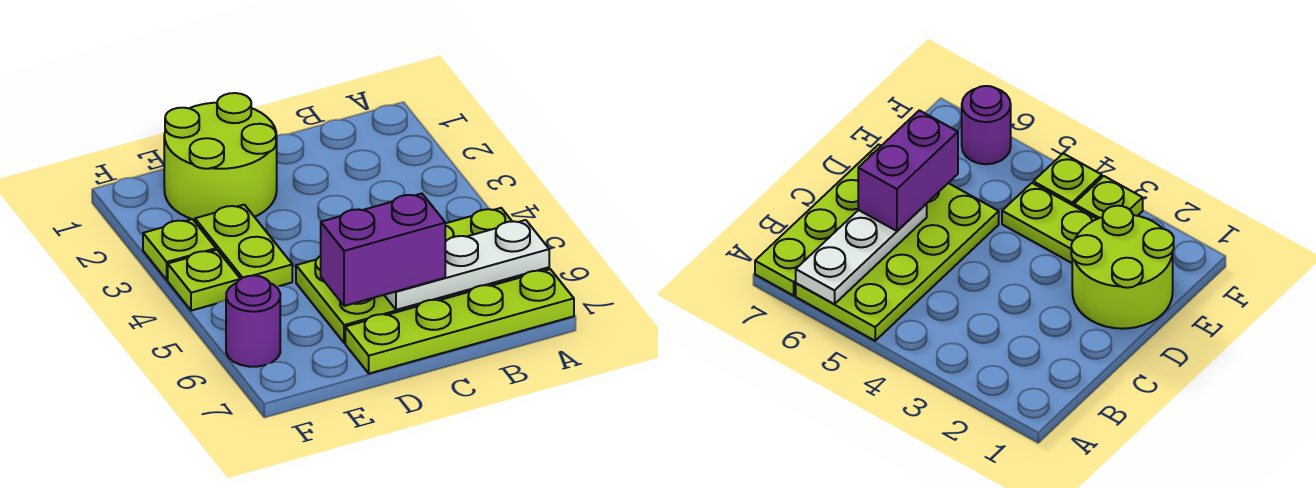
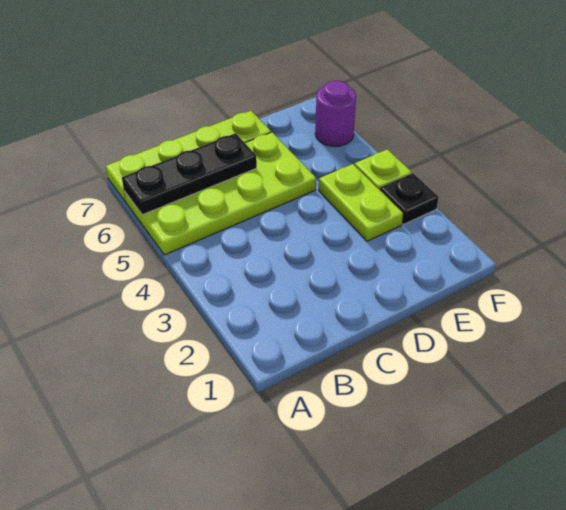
white 1x3 plate [384,220,549,310] -> black 1x3 plate [122,133,257,215]
purple 1x2 brick [321,194,445,306] -> none
lime 2x2 round brick [164,93,277,220] -> none
lime 1x1 plate [143,219,216,280] -> black 1x1 plate [380,173,439,224]

